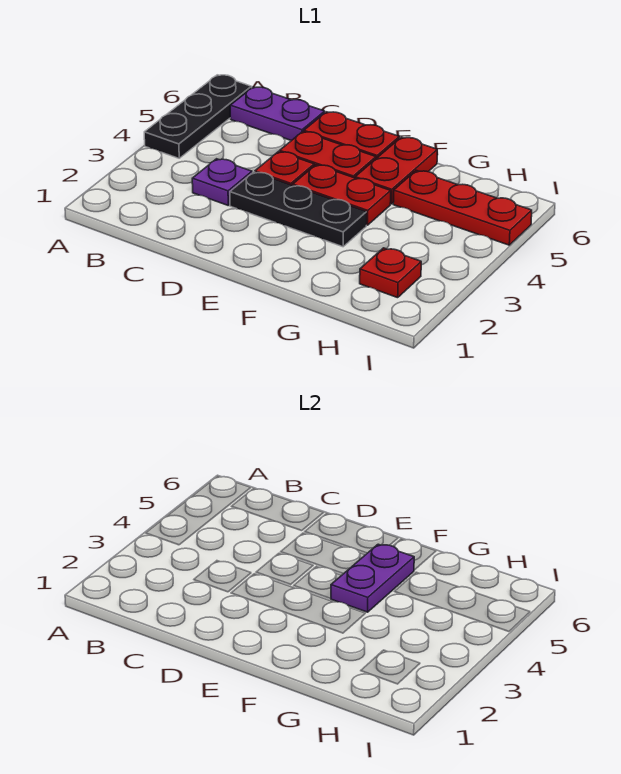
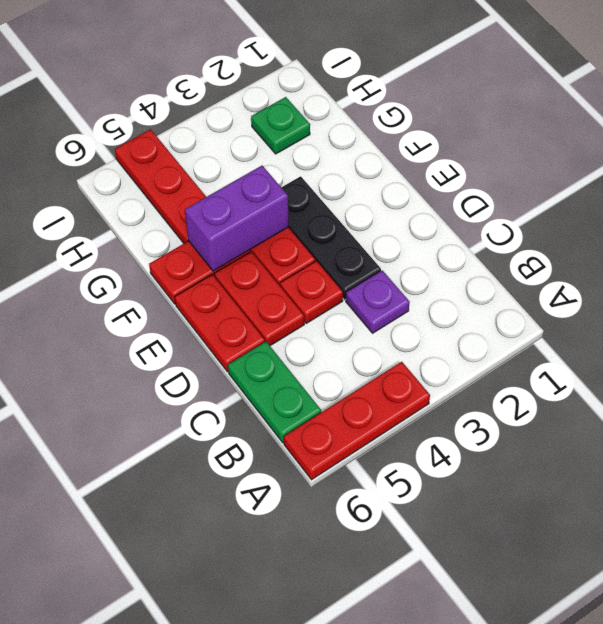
black 1x3 plate [144,75,252,158] -> red 1x3 plate [284,362,430,480]
purple 1x2 plate [230,87,325,141] -> green 1x2 plate [228,342,321,443]
purple 1x2 plate [331,544,414,612] -> purple 1x2 brick [185,166,288,271]
red 1x1 plate [360,248,421,298] -> green 1x1 plate [251,97,310,154]

